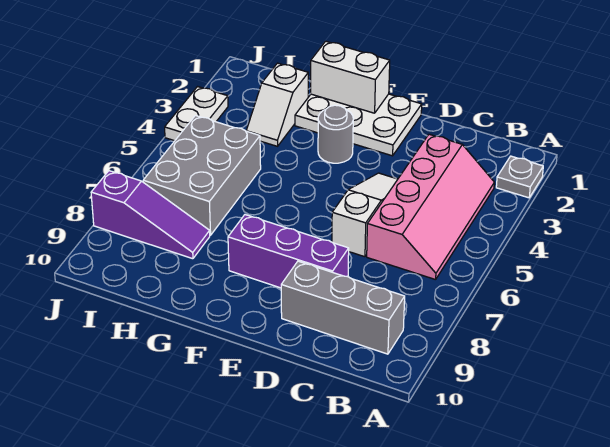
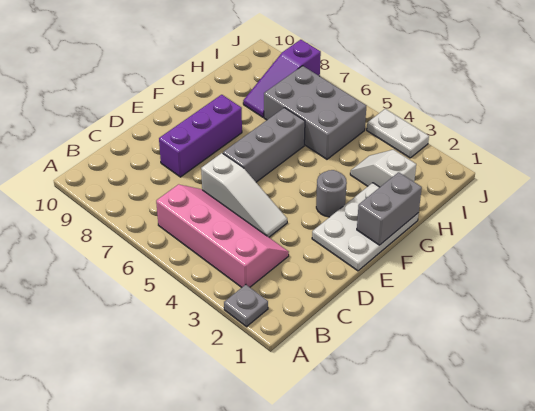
pink 2x4 slope [367,134,494,280] -> pink 2x4 slope turned to [156,184,289,287]
grey 1x3 brick [281,261,405,354] -> grey 1x3 brick moved to [223,108,305,182]
white 1x2 brick [311,41,390,113] -> grey 1x2 brick [357,172,422,245]

